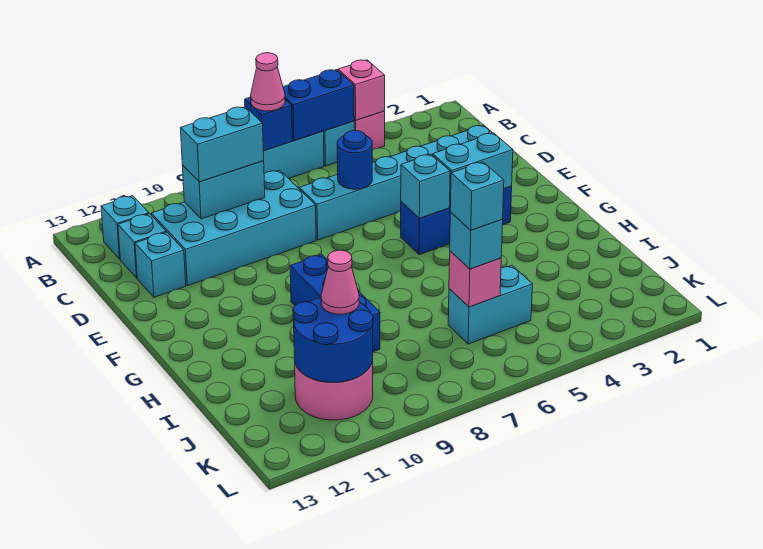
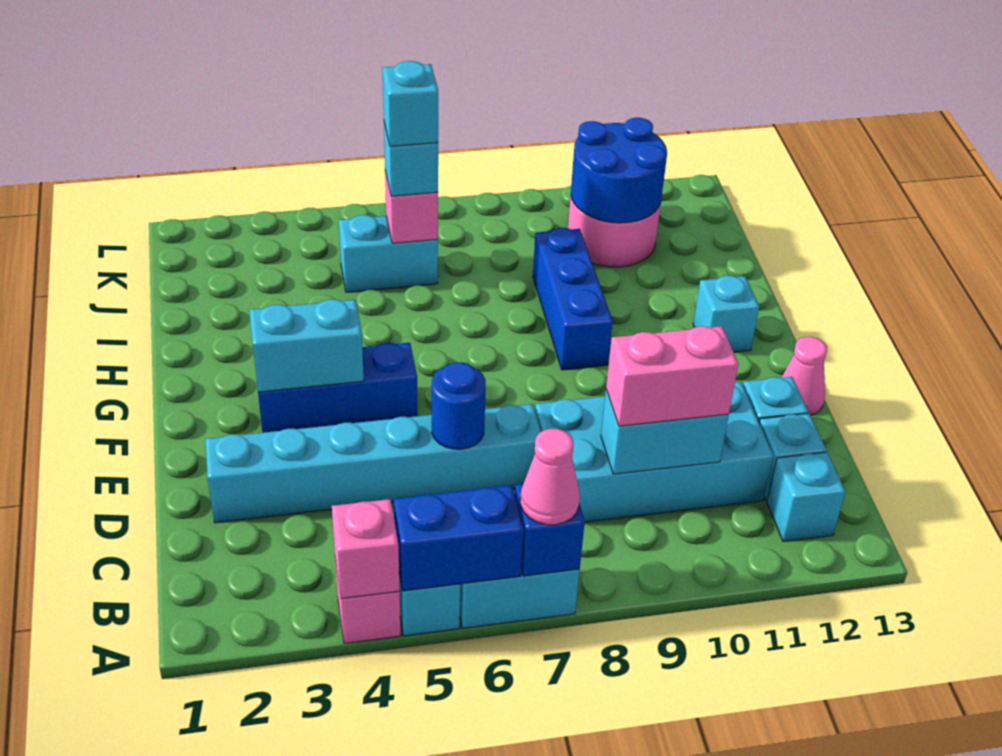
cyan 1x2 brick [181,107,264,182] -> pink 1x2 brick [606,326,738,426]
cyan 1x1 brick [401,154,450,218] -> cyan 1x1 brick moved to [693,276,759,352]
pink 1x1 cone [321,250,359,314] -> pink 1x1 cone moved to [782,337,827,415]

